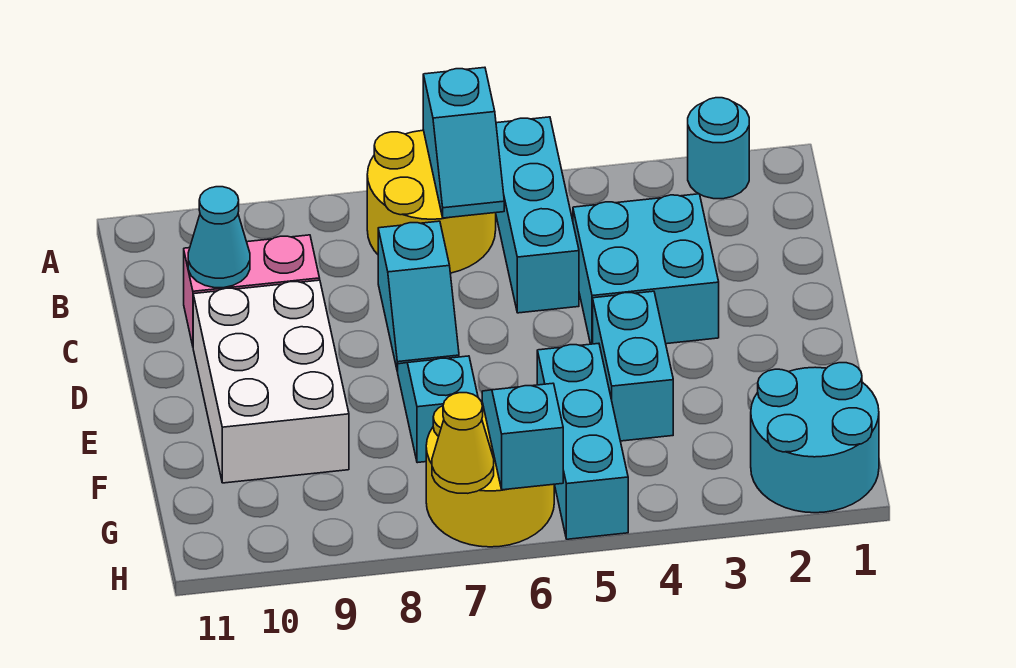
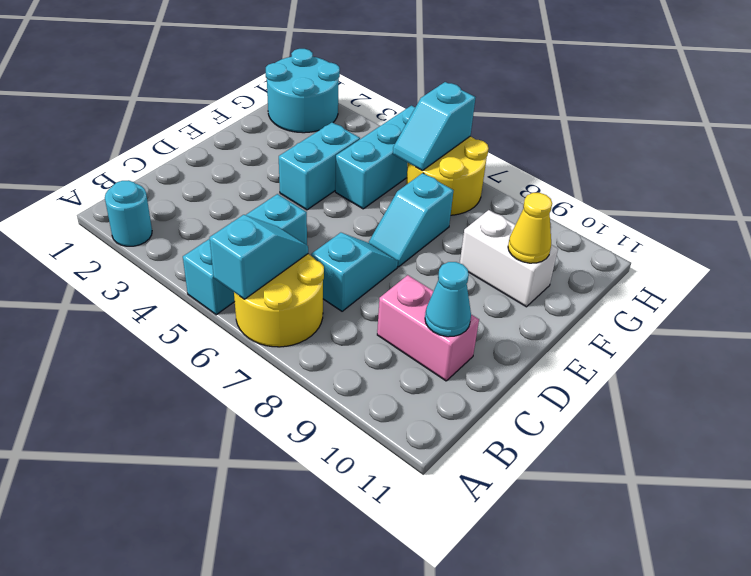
cyan 2x2 brick [573,194,719,344] -> none
white 2x3 brick [193,280,349,483] -> white 1x2 brick [460,210,558,307]
yellow 1x1 cone [432,393,494,493] -> yellow 1x1 cone moved to [508,193,552,263]

